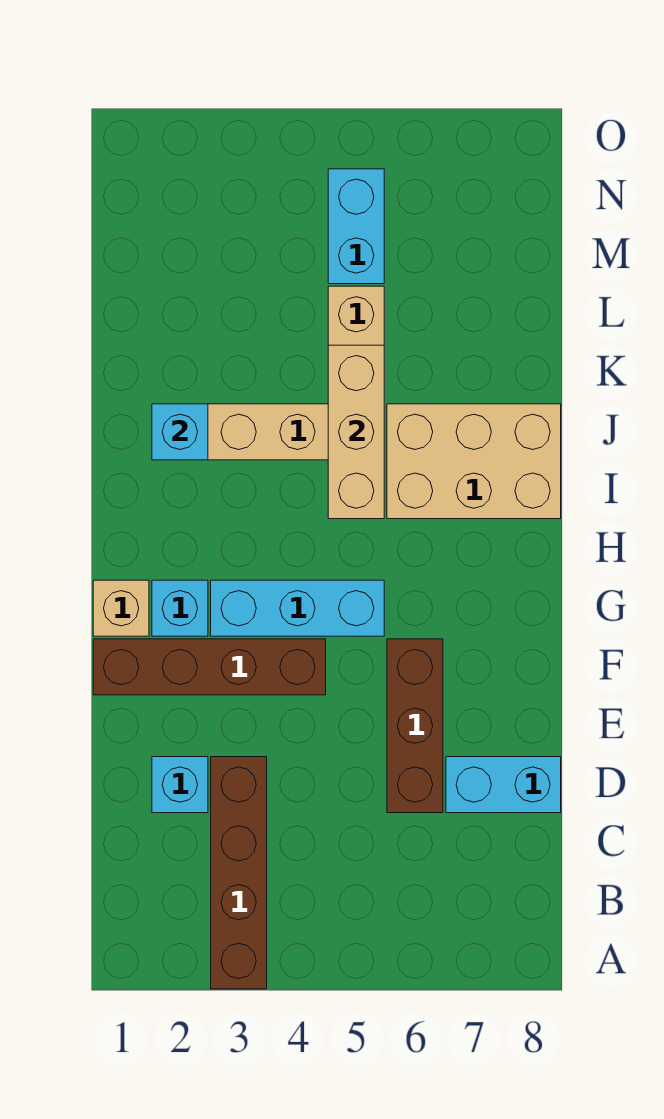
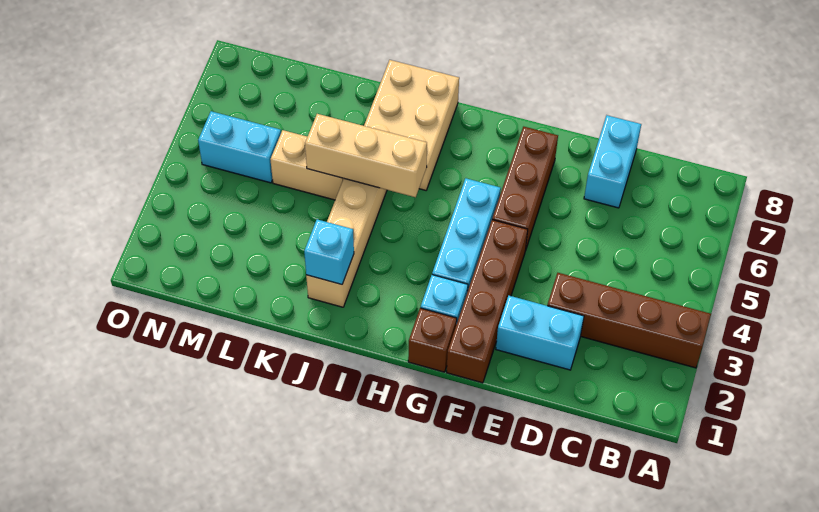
cyan 1x1 brick [152,757,208,813] -> cyan 1x2 brick [496,296,584,370]
brown 1x3 brick [387,639,443,813] -> brown 1x3 brick turned to [492,127,558,251]
tan 1x1 brick [93,580,149,636] -> brown 1x1 brick [408,308,457,372]

